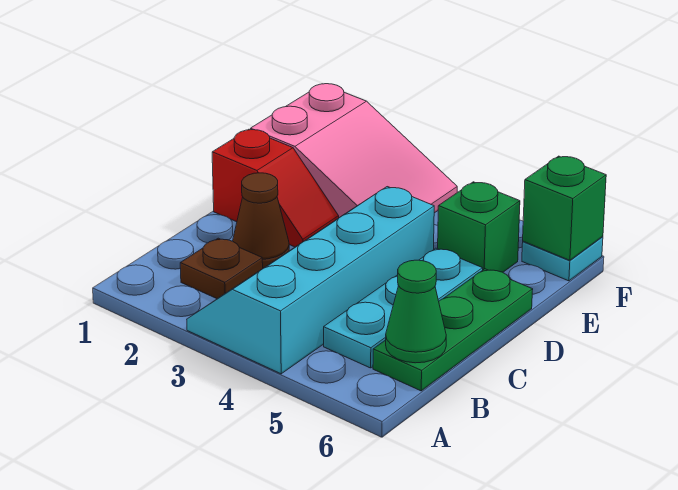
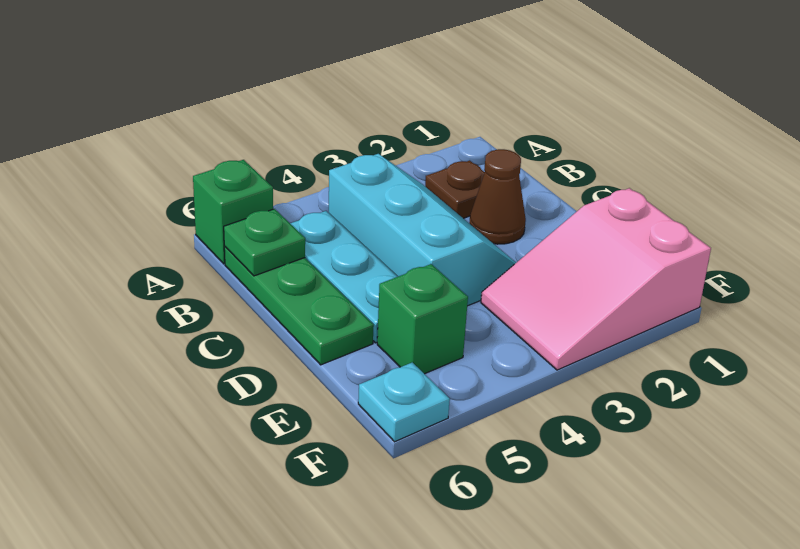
cyan 2x4 slope [187,187,434,374] -> cyan 2x3 slope [329,154,516,306]
green 1x1 cone [386,260,446,363] -> green 1x1 plate [224,209,305,276]
red 1x2 slope [212,129,339,247] -> none
green 1x1 brick [523,156,606,260] -> green 1x1 brick moved to [193,160,273,264]

